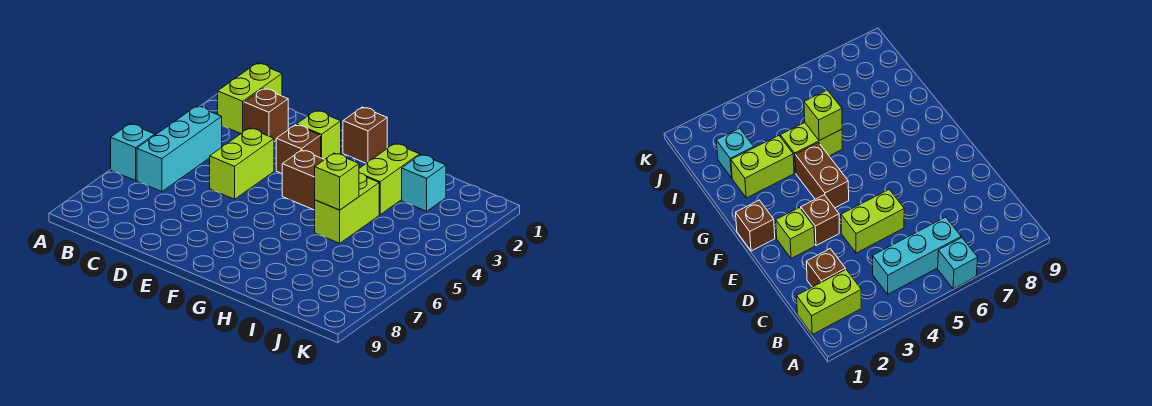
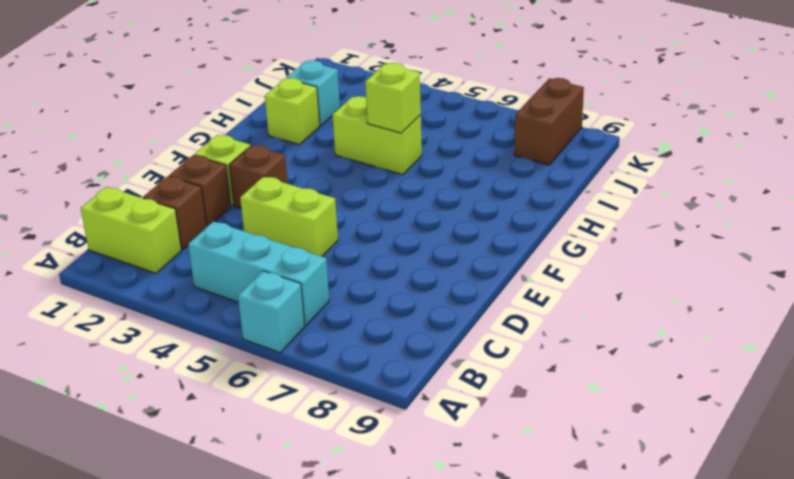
brown 1x1 brick [343,107,387,163] -> brown 1x1 brick moved to [169,155,231,227]
brown 1x2 brick [282,150,324,210] -> brown 1x2 brick moved to [514,78,584,165]
lime 1x2 brick [359,143,420,215] -> lime 1x1 brick [265,78,320,145]

